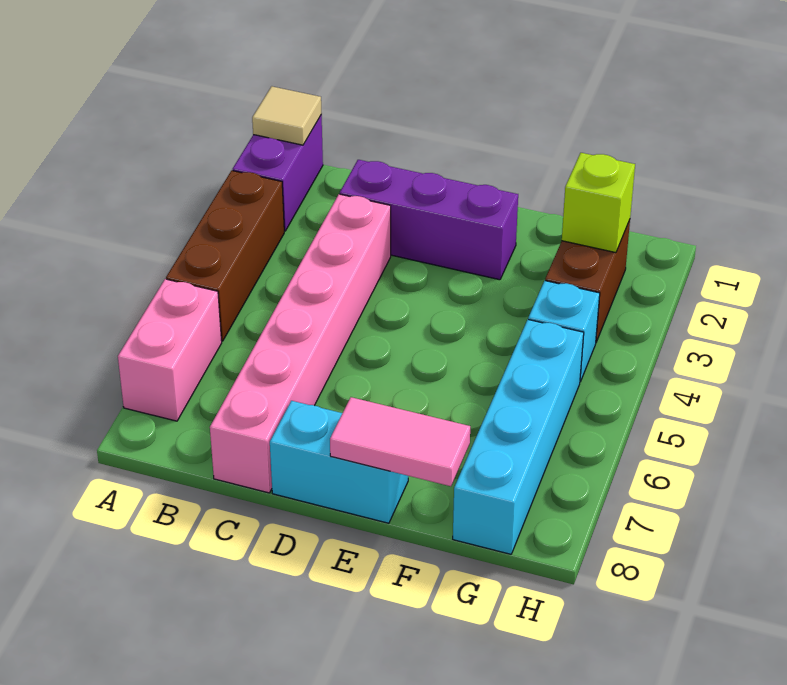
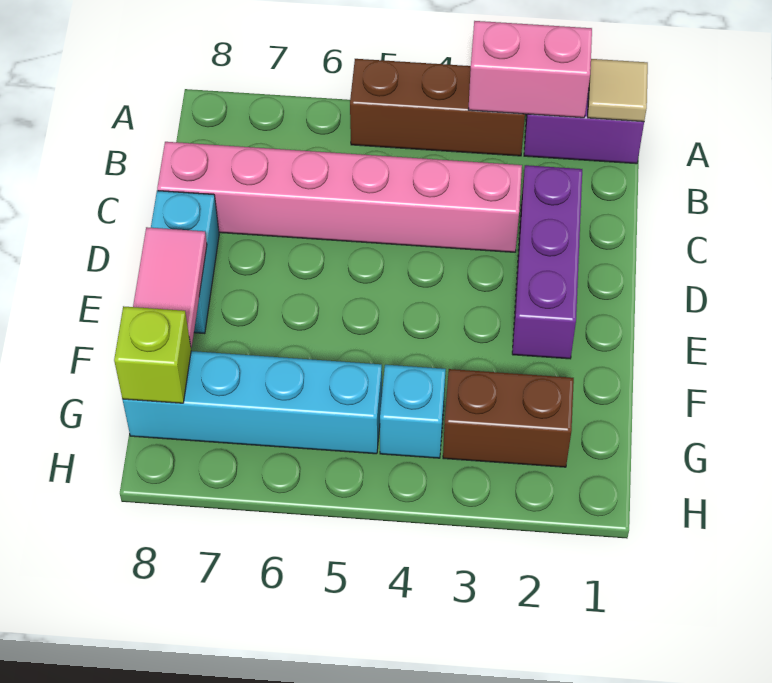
pink 1x2 brick [118,279,222,421] -> pink 1x2 brick moved to [468,21,592,118]
lime 1x1 brick [562,153,635,253] -> lime 1x1 brick moved to [114,306,191,403]

